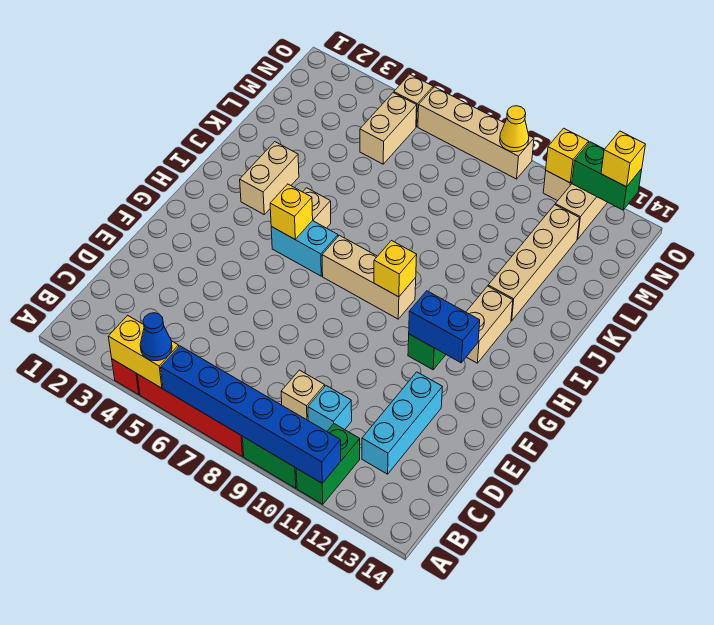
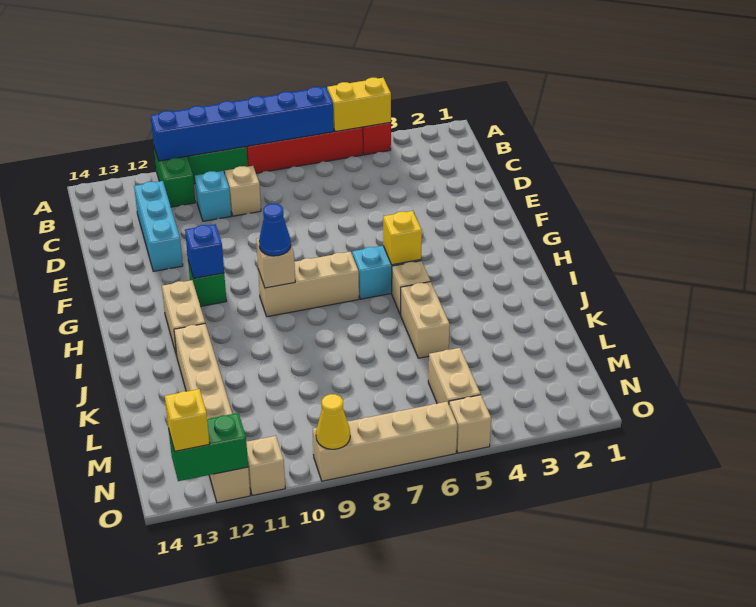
blue 1x1 cone [140,313,172,361] -> blue 1x1 cone moved to [259,204,291,256]
blue 1x2 brick [409,291,480,363] -> blue 1x1 brick [185,224,224,278]
yellow 1x1 brick [374,241,417,297] -> tan 1x1 brick [256,238,295,288]
tan 1x2 brick [240,142,299,214] -> tan 1x2 brick moved to [401,282,450,358]
yellow 1x1 brick [546,128,589,183] -> none

